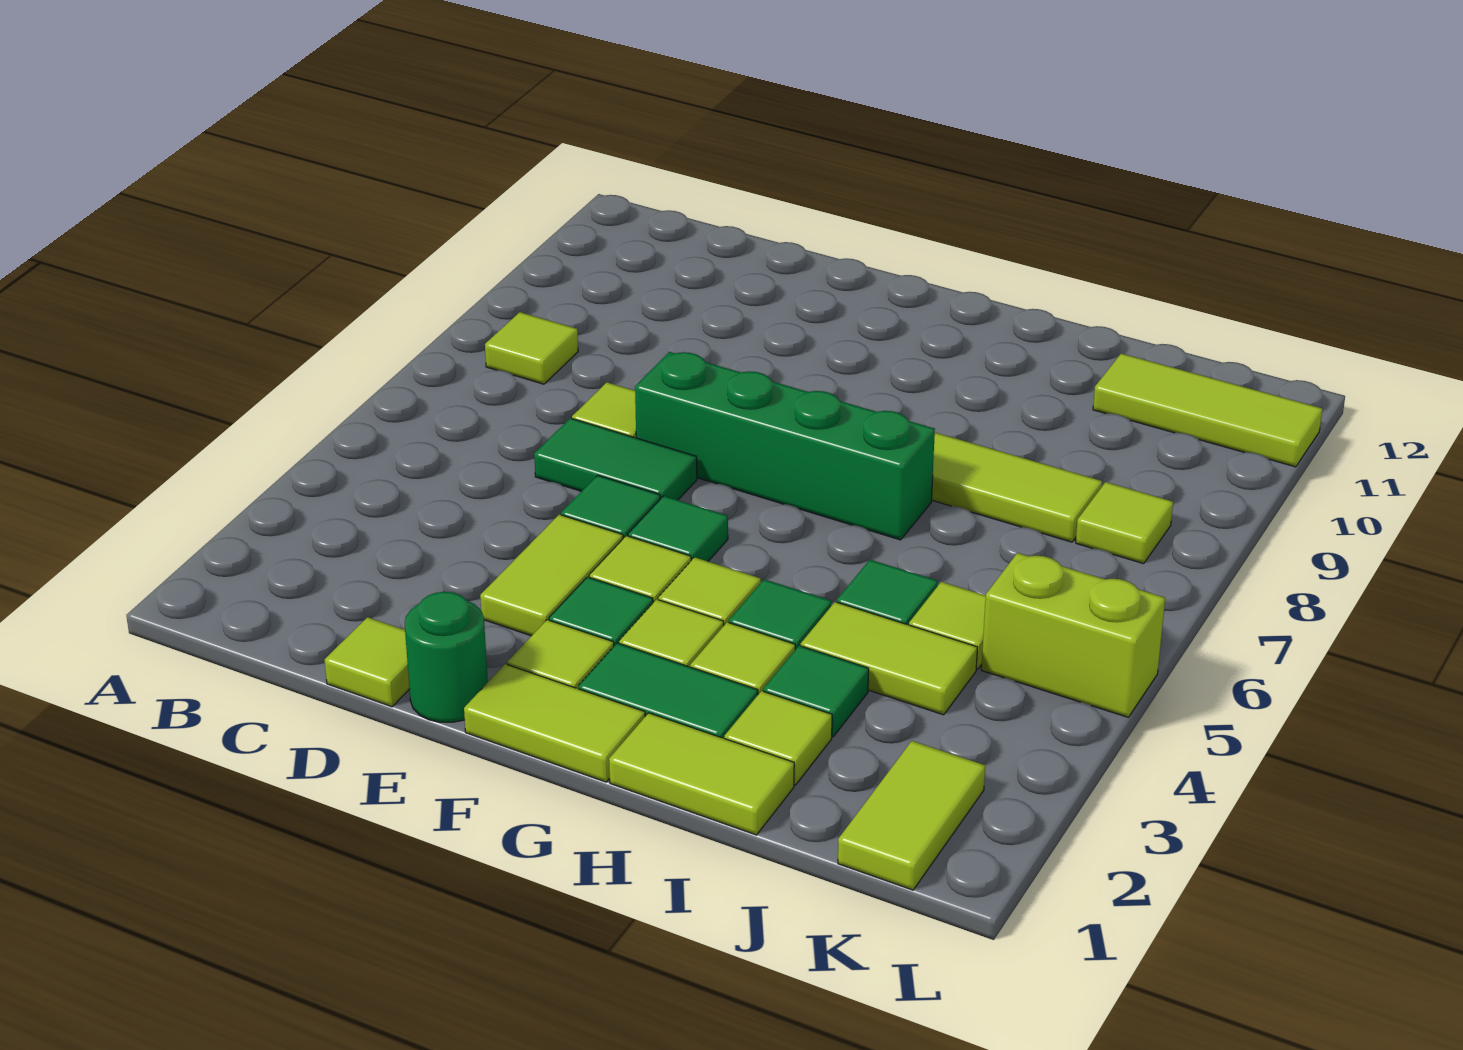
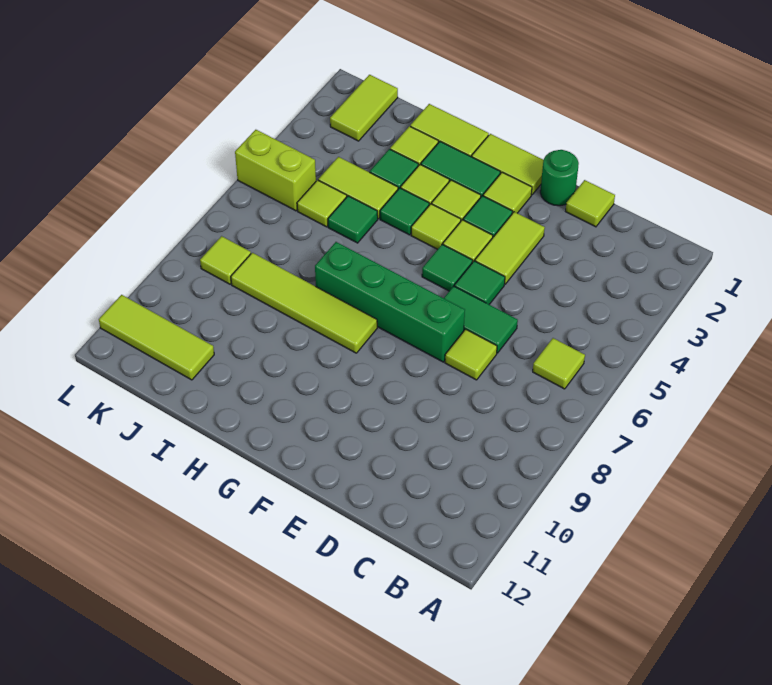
lime 1x1 tile [485,312,578,384] -> lime 1x1 tile moved to [533,338,585,389]

